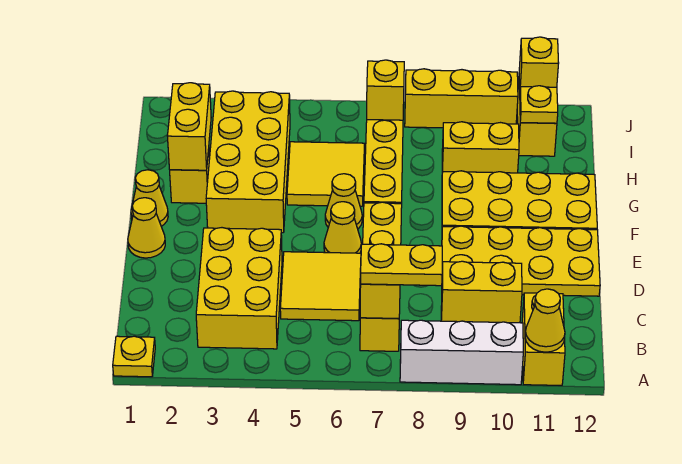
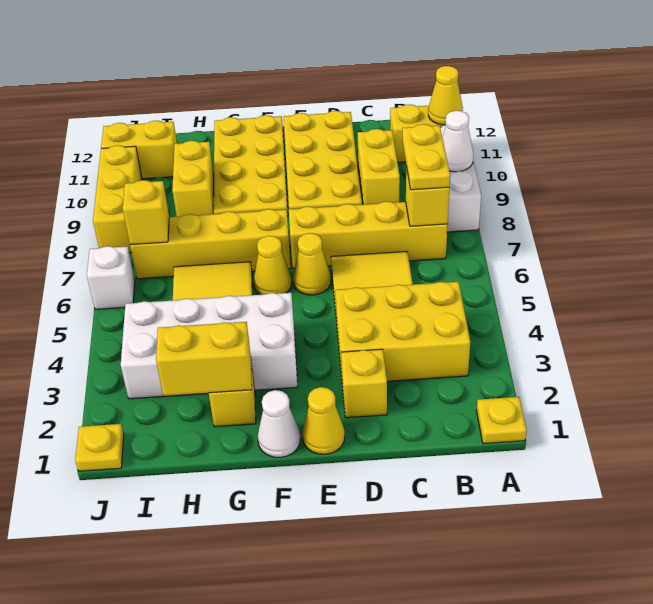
none -> white 1x1 cone [442,111,473,172]
yellow 1x1 cone [131,170,168,226] -> white 1x1 cone [258,390,300,457]
yellow 2x4 brick [206,91,290,233] -> white 2x4 brick [121,293,297,399]
yellow 1x1 plate [520,86,558,123] -> yellow 1x1 plate moved to [75,424,124,471]
none -> white 1x1 brick [87,246,135,309]
yellow 1x1 brick [519,37,559,87] -> yellow 1x1 brick moved to [341,349,387,418]

